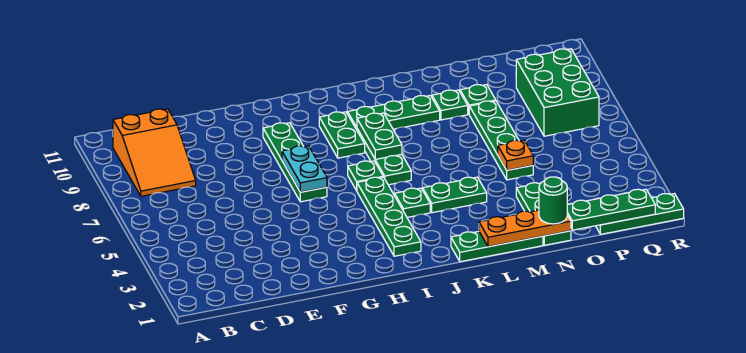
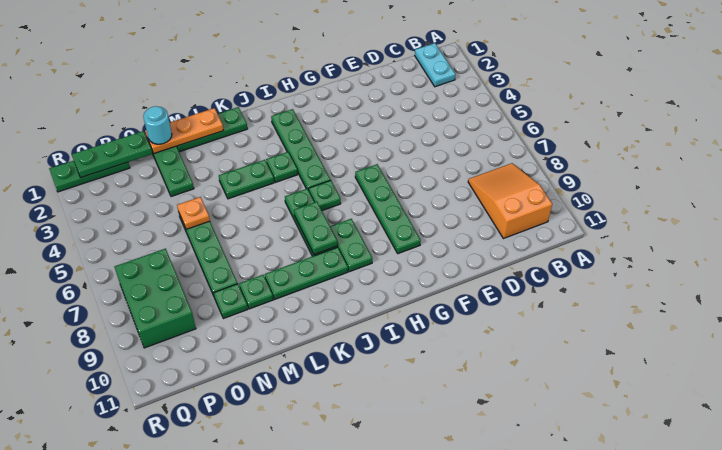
cyan 1x2 plate [282,146,327,192] -> cyan 1x2 plate moved to [415,43,455,87]
green 1x1 round brick [539,177,567,224] -> cyan 1x1 round brick [143,106,172,144]

